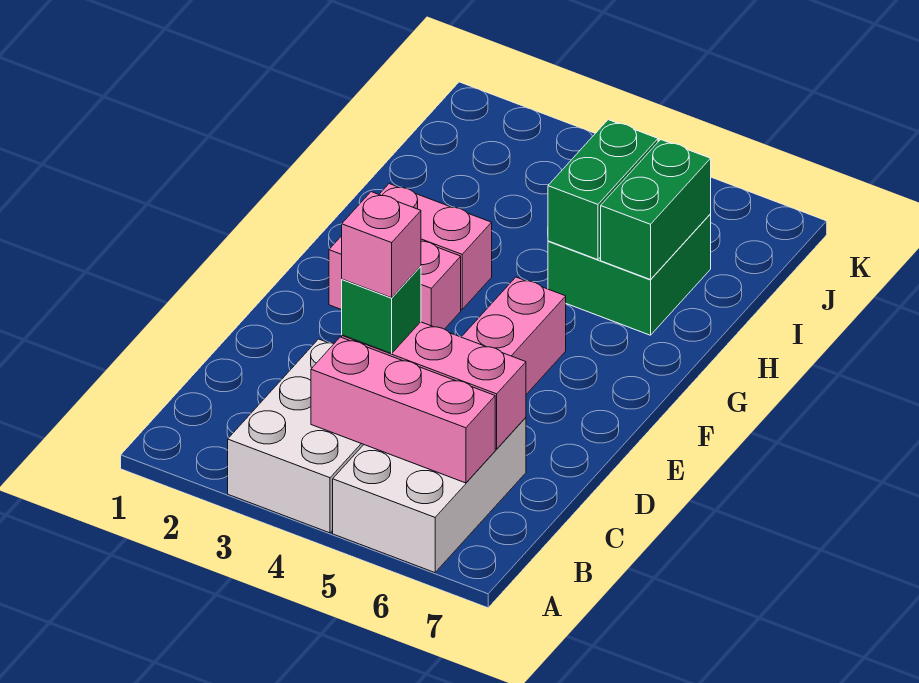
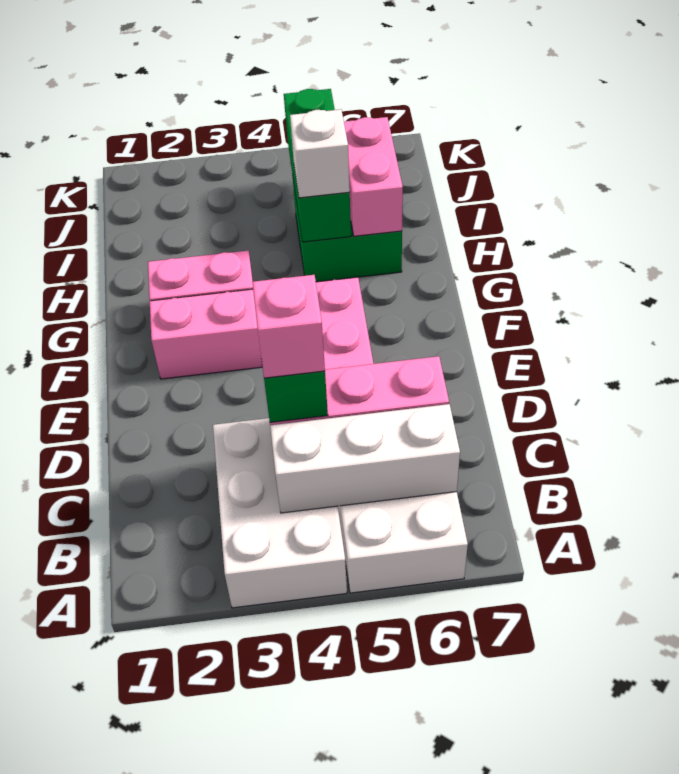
pink 1x3 brick [311,337,495,483] -> white 1x3 brick [270,404,460,513]
green 1x2 brick [548,120,658,260] -> green 1x3 brick [284,89,351,242]
none -> white 1x1 brick [290,109,350,198]
green 1x2 brick [601,140,711,280] -> pink 1x2 brick [344,117,403,236]

